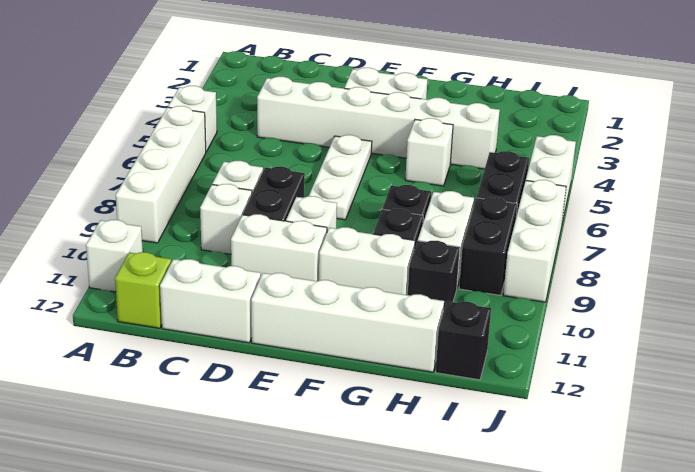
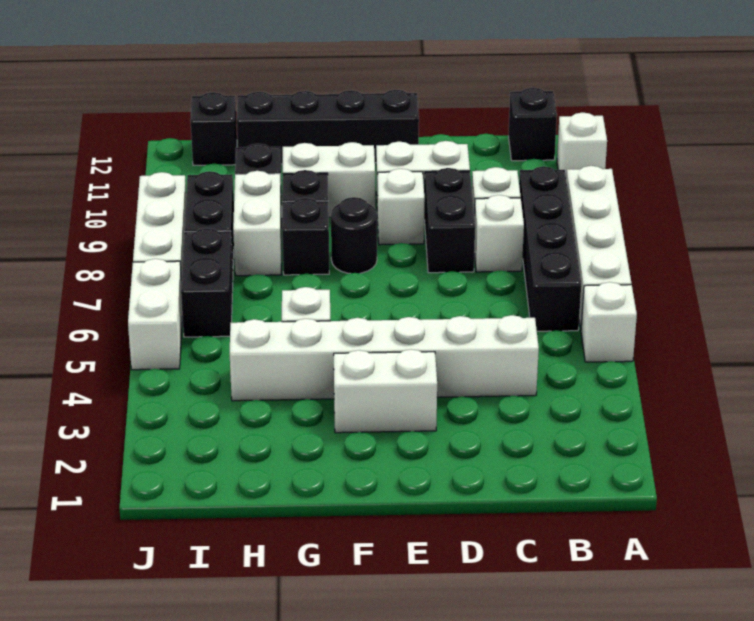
none -> black 1x4 brick [519,166,581,331]
lime 1x1 brick [115,252,171,328] -> black 1x1 brick [509,88,557,161]
white 1x2 brick [160,259,261,343] -> none
white 1x3 plate [309,135,372,220] -> none
white 1x4 brick [251,273,444,372] -> black 1x4 brick [237,90,419,164]
none -> black 1x1 round brick [331,197,377,273]

